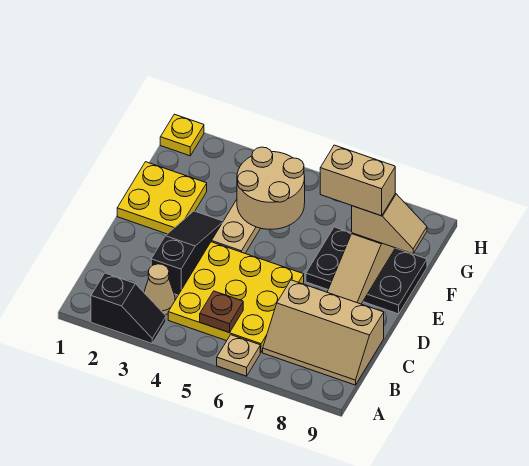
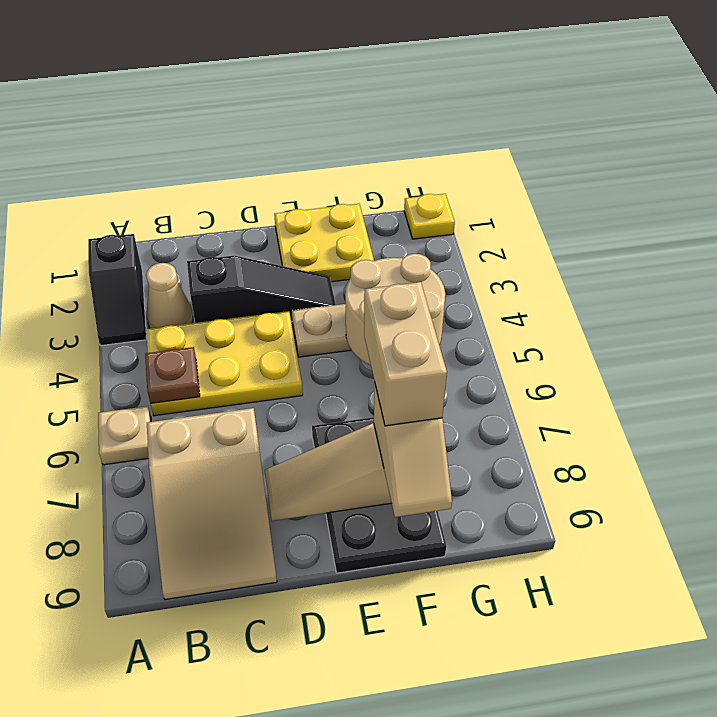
yellow 3x3 plate [168,242,304,352] -> yellow 2x3 plate [146,311,303,416]
tan 2x3 slope [263,280,384,385] -> tan 2x3 slope turned to [147,408,277,600]

